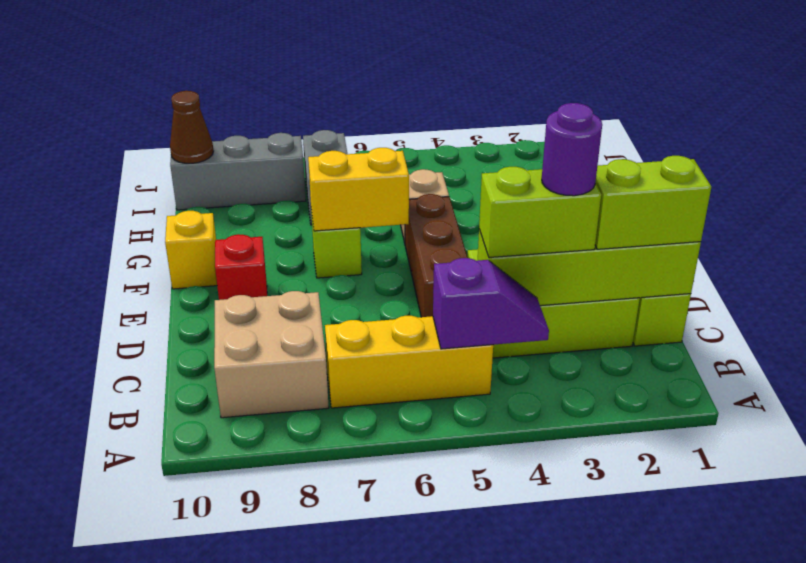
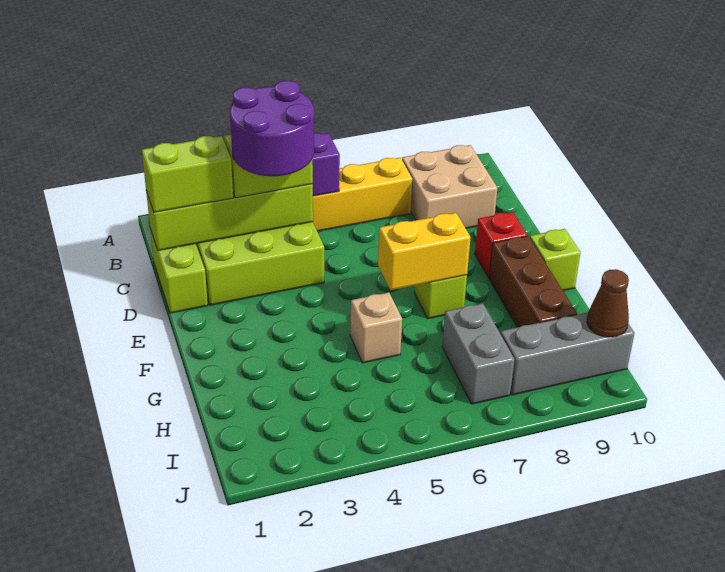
purple 1x1 round brick [542,103,602,196] -> purple 2x2 round brick [230,81,314,176]
brown 1x3 brick [405,194,467,317] -> brown 1x3 brick moved to [489,236,577,327]
yellow 1x1 brick [165,211,217,289] -> lime 1x1 brick [530,229,581,290]

